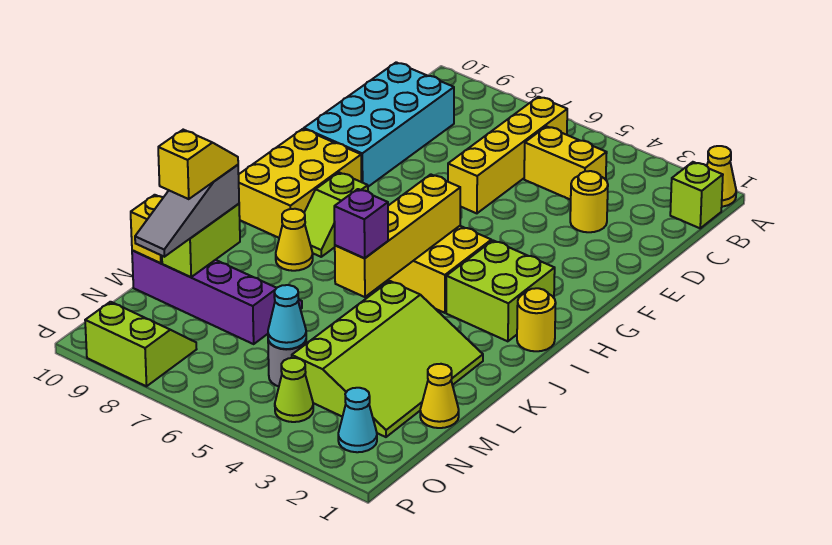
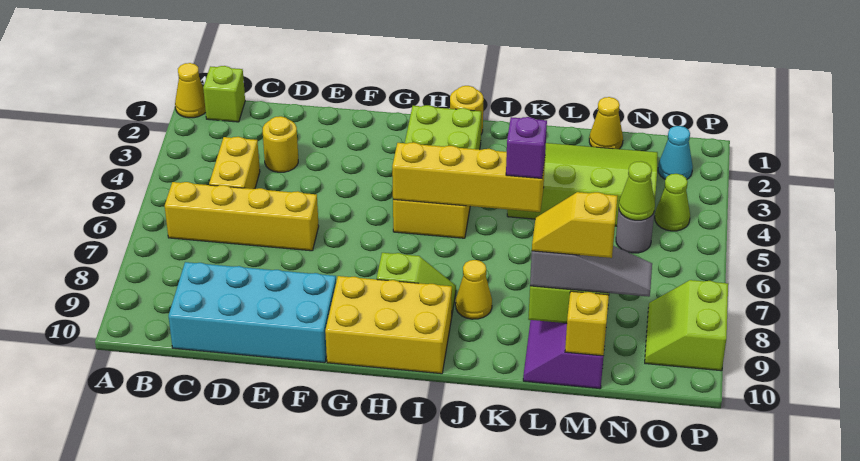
cyan 1x1 cone [268,285,306,349] -> lime 1x1 cone [619,161,655,220]

